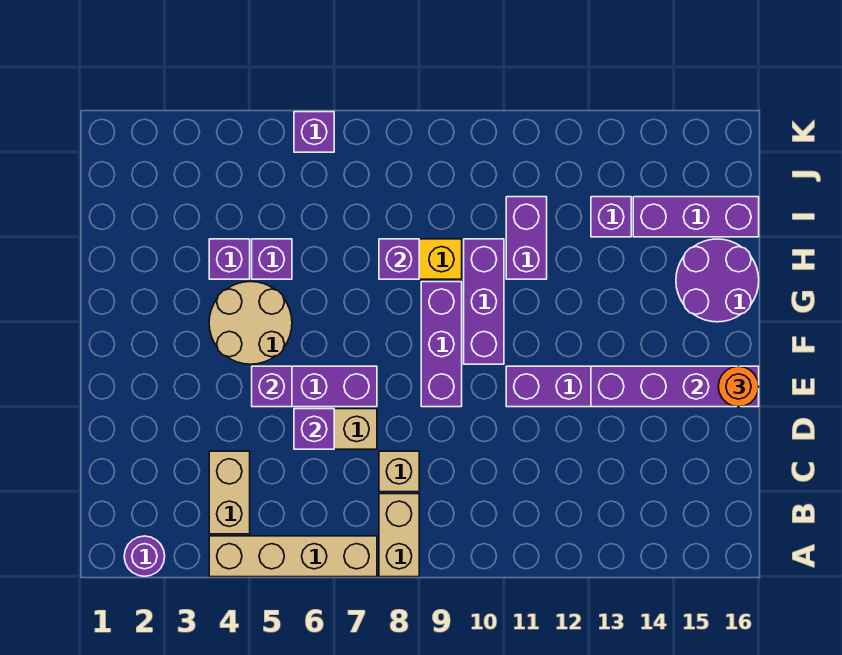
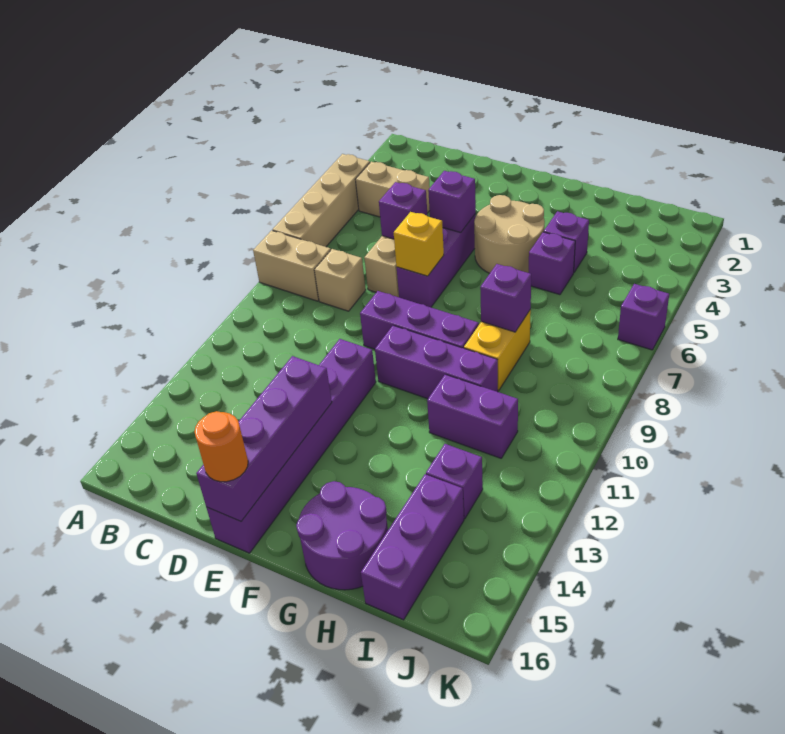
purple 1x1 round brick [124,536,165,576] -> none
none -> yellow 1x1 brick [394,212,444,276]

